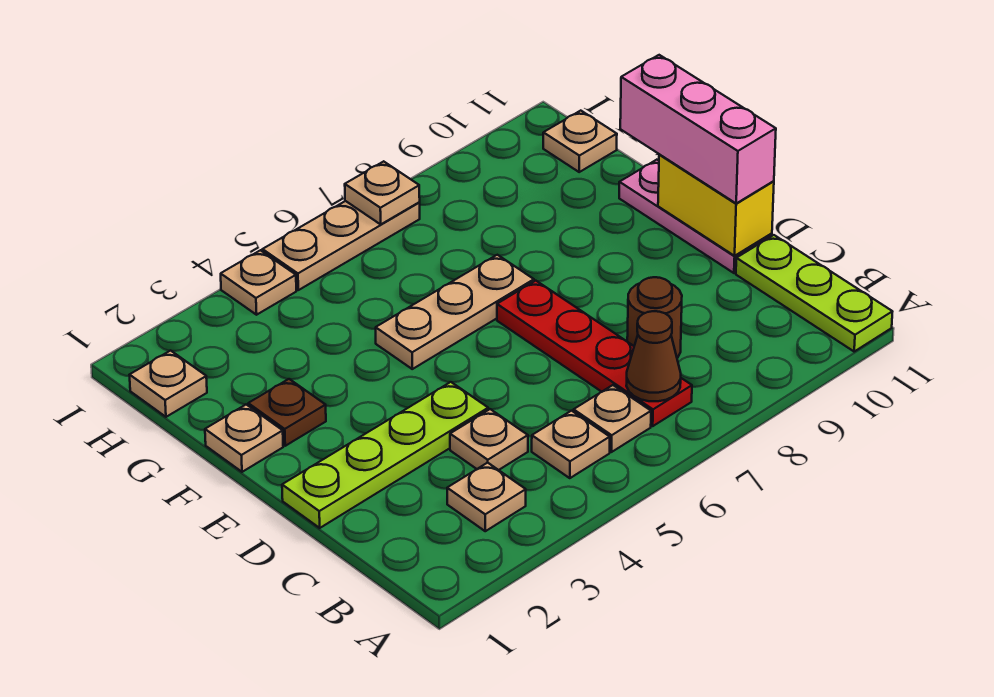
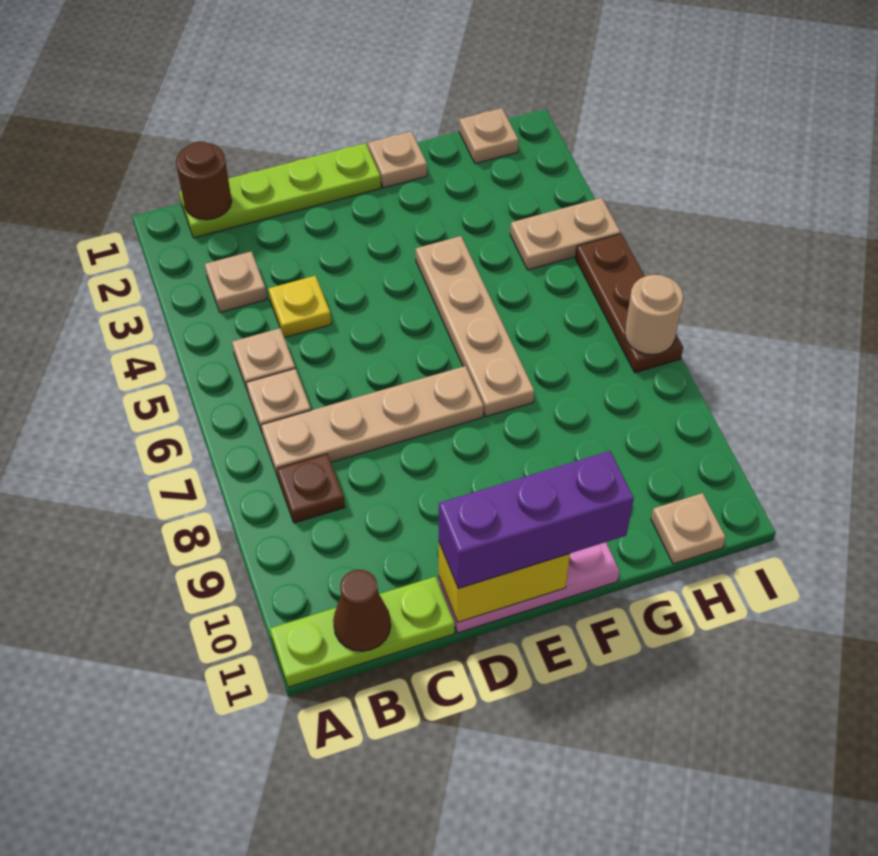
red 1x4 plate [497,281,692,426] -> tan 1x4 plate [261,366,484,477]
brown 1x1 cone [626,311,681,401] -> brown 1x1 cone moved to [333,570,391,651]
tan 1x1 plate [450,409,528,470] -> yellow 1x1 plate [268,276,331,338]
brown 1x1 round brick [627,277,682,358] -> brown 1x1 round brick moved to [176,142,232,220]
lime 1x4 plate [282,382,488,528] -> lime 1x4 plate turned to [179,143,381,238]
pink 1x3 brick [620,55,776,203] -> purple 1x3 brick [439,451,634,589]
brown 1x1 plate [248,379,326,446] -> brown 1x1 plate moved to [277,454,345,523]
tan 1x3 plate [376,255,534,369] -> tan 1x4 plate [416,236,534,417]
tan 1x1 plate [221,250,296,315] -> tan 1x2 plate [510,198,620,270]
tan 1x3 plate [262,201,420,290] -> brown 1x3 plate [575,234,683,373]
tan 1x1 plate [345,161,420,224] -> tan 1x1 round brick [625,275,683,355]

